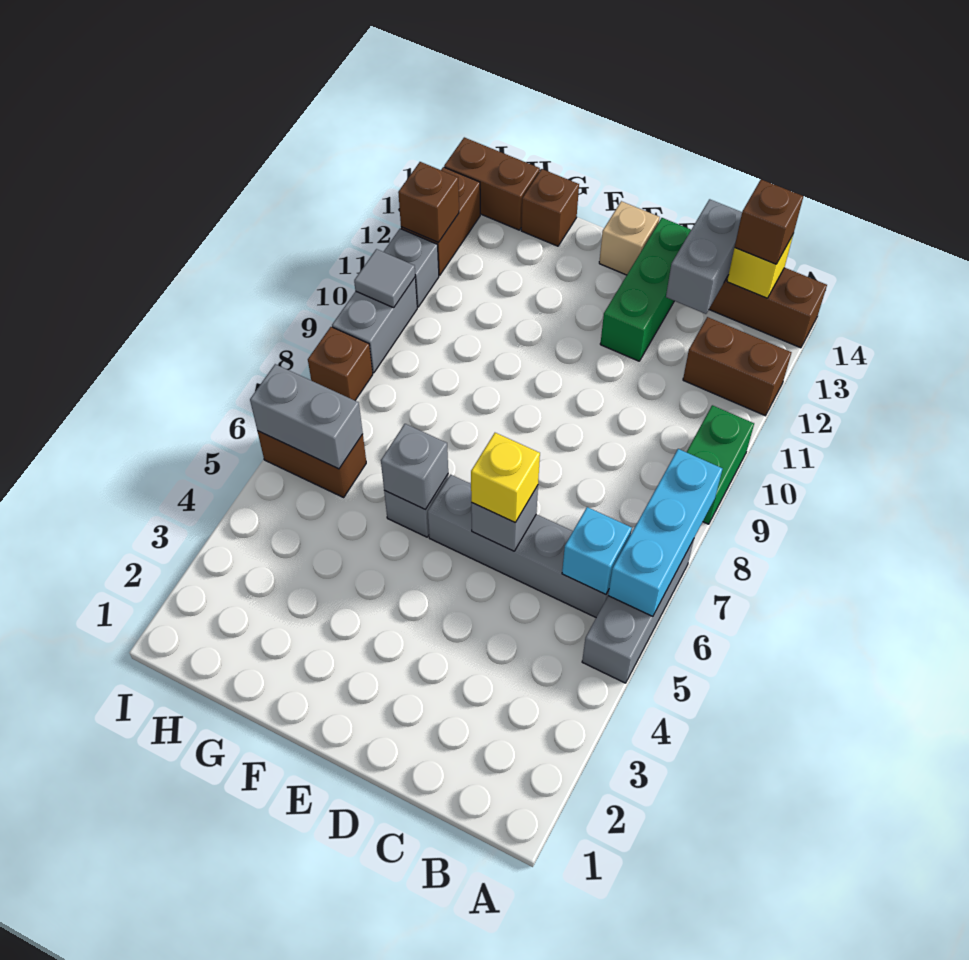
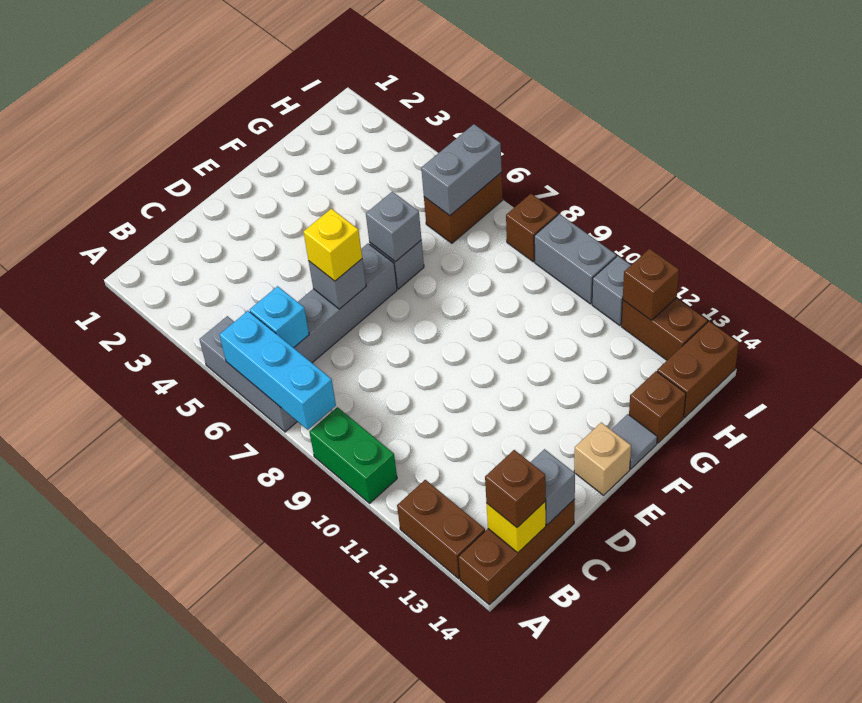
brown 1x2 brick [683,317,792,416] -> brown 1x2 brick turned to [397,480,485,579]
grey 1x2 brick [666,199,742,314] -> grey 1x1 brick [530,449,575,525]
green 1x3 brick [600,218,691,361] -> none
grey 1x1 tile [354,249,415,308] -> grey 1x1 tile moved to [611,414,657,469]

